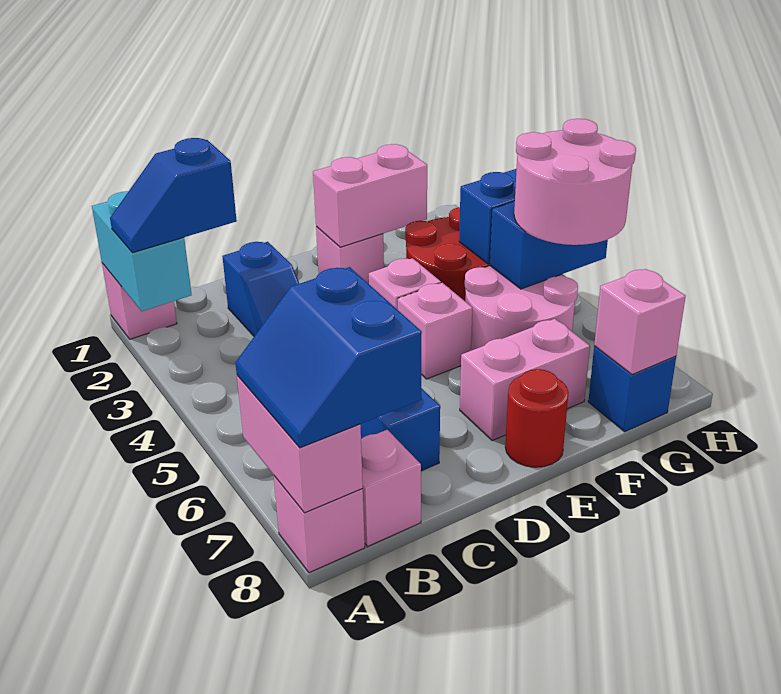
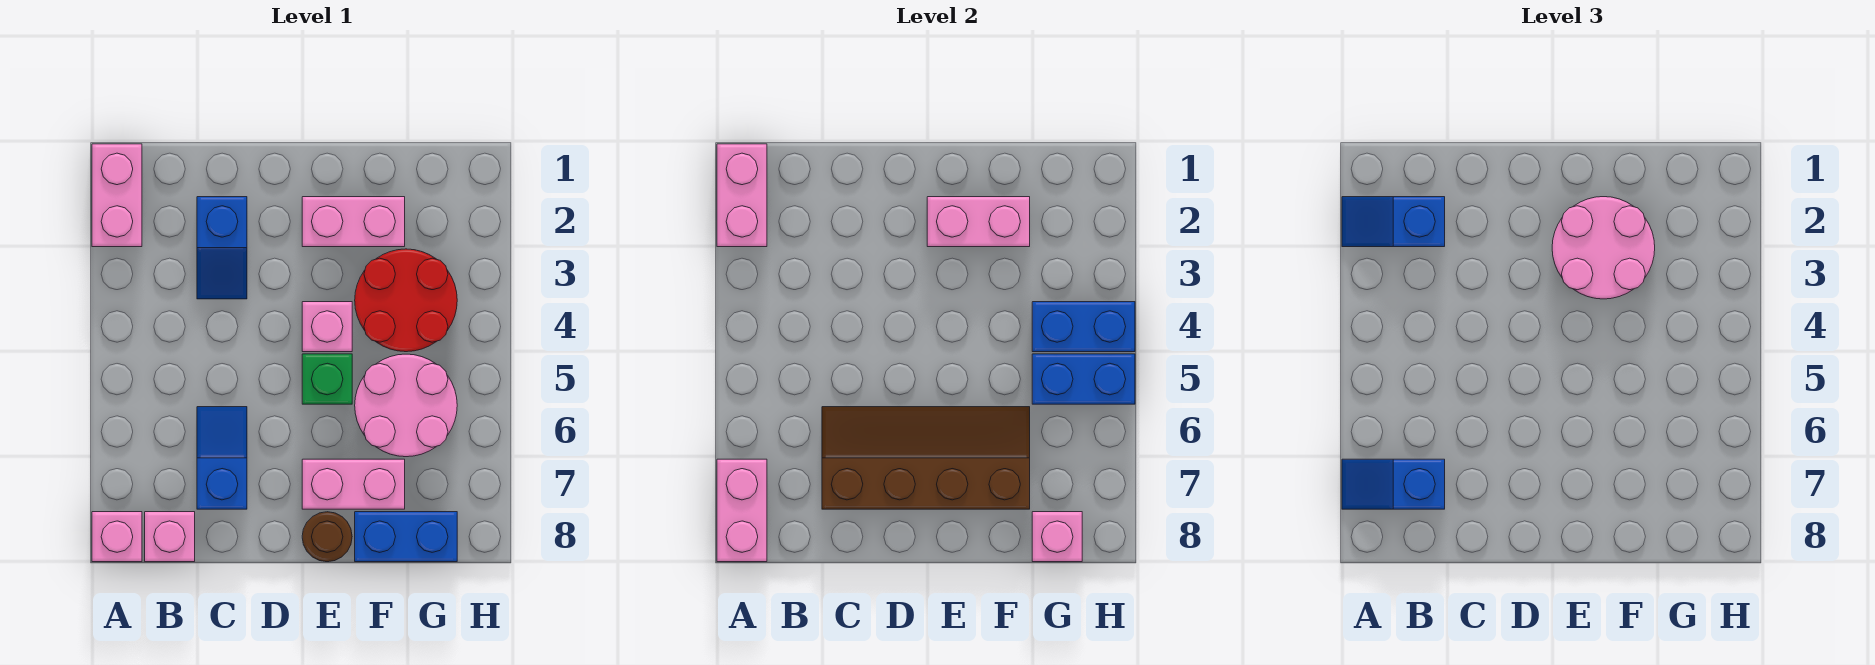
pink 1x1 brick [102,263,177,339] -> pink 1x2 brick [92,144,142,247]
cyan 1x2 brick [92,191,192,311] -> pink 1x2 brick [717,144,767,247]
blue 2x2 slope [235,267,422,448] -> blue 1x2 slope [1342,459,1445,509]
none -> brown 2x4 slope [822,407,1030,509]
pink 1x1 brick [316,227,384,284] -> pink 1x2 brick [302,197,405,247]
pink 1x1 brick [398,283,472,379] -> green 1x1 brick [302,354,352,404]
red 1x1 round brick [505,369,569,467] -> brown 1x1 round brick [302,512,352,562]
pink 2x2 round brick [514,119,636,245] -> pink 2x2 round brick moved to [1552,197,1655,299]
blue 1x1 brick [588,346,676,432] -> blue 1x2 brick [355,512,457,562]

